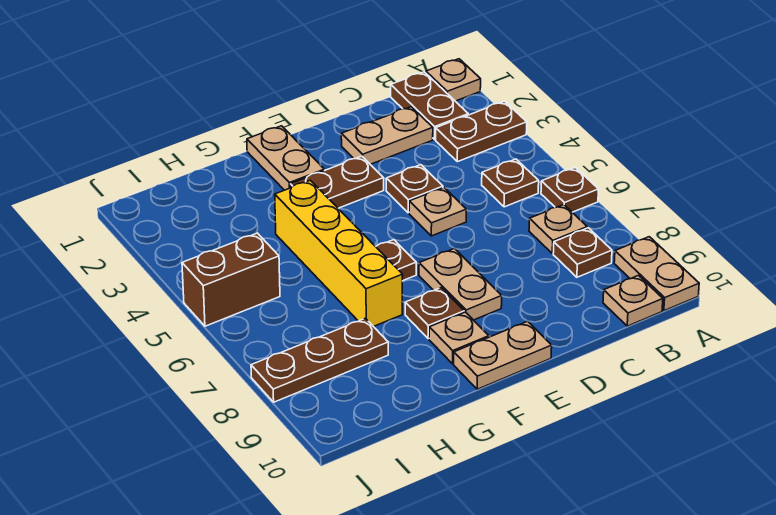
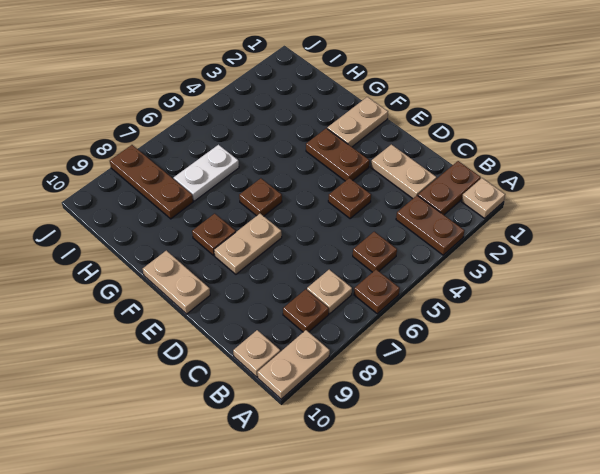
tan 1x1 plate [409,187,466,236] -> none
tan 1x1 plate [429,312,489,364] -> none
yellow 1x4 brick [275,180,403,327] -> none
none -> white 1x2 plate [174,145,239,201]
brown 1x2 brick [182,233,280,326] -> none

